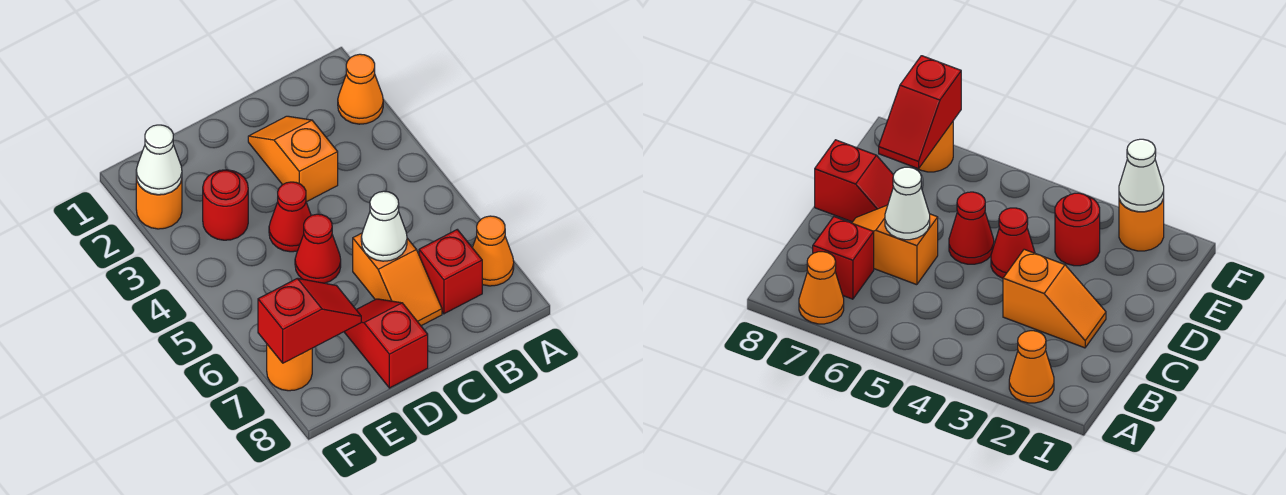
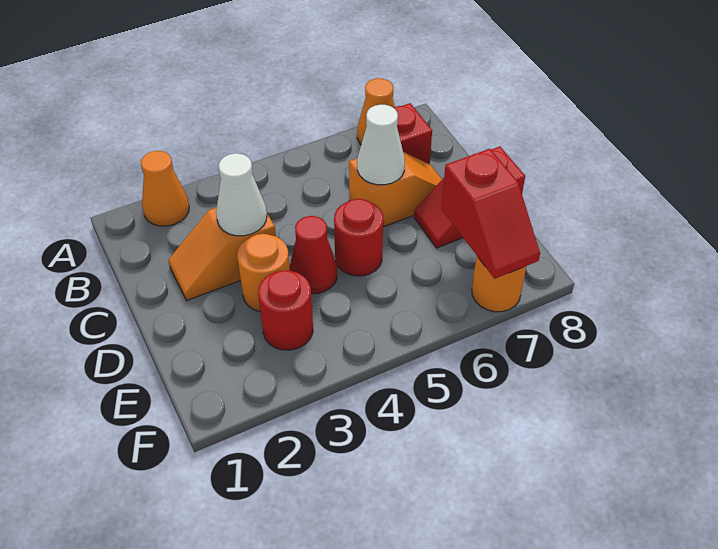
red 1x1 cone [295,214,341,283] -> red 1x1 round brick [334,199,383,276]
red 1x2 slope [258,278,361,363] -> red 1x2 slope turned to [441,149,540,279]
orange 1x1 round brick [136,177,182,229] -> orange 1x1 round brick moved to [237,234,290,311]
white 1x1 cone [136,125,182,195] -> white 1x1 cone moved to [216,153,267,236]

